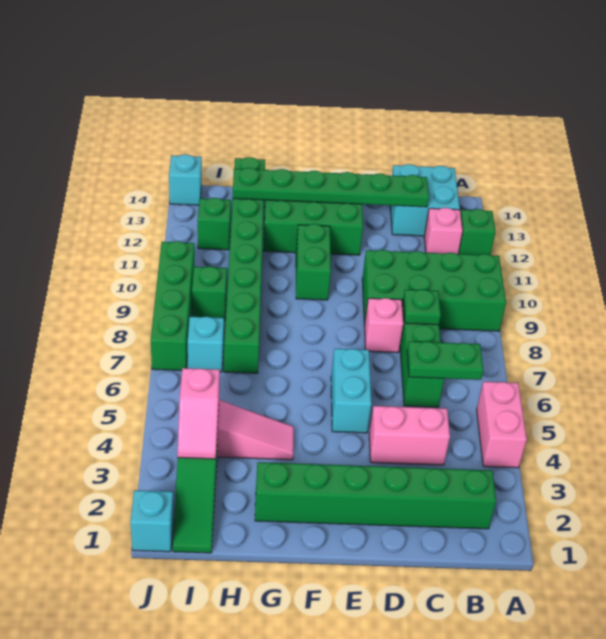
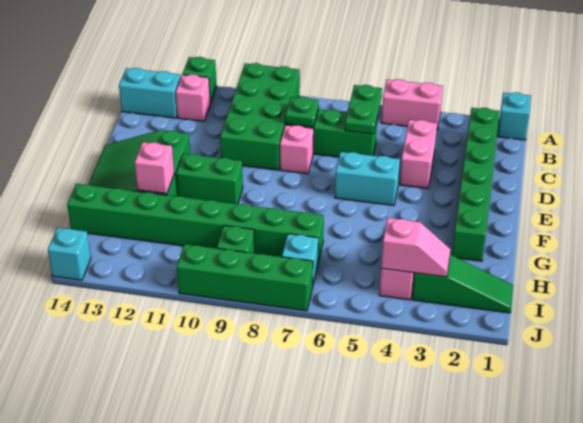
cyan 2x2 brick [390,164,460,236] -> cyan 1x2 brick [119,68,181,118]
green 1x6 plate [233,168,429,207] -> none
none -> pink 1x1 brick [135,142,174,194]
green 1x1 brick [198,198,231,250] -> none
cyan 1x1 brick [130,490,174,552] -> cyan 1x1 brick moved to [498,92,531,140]

